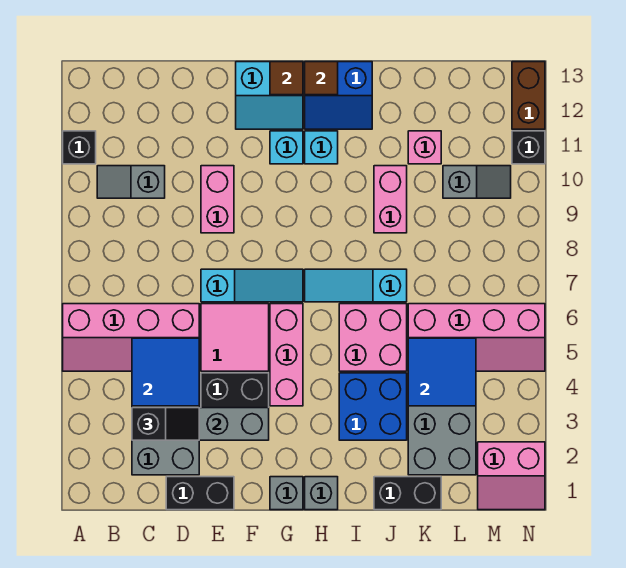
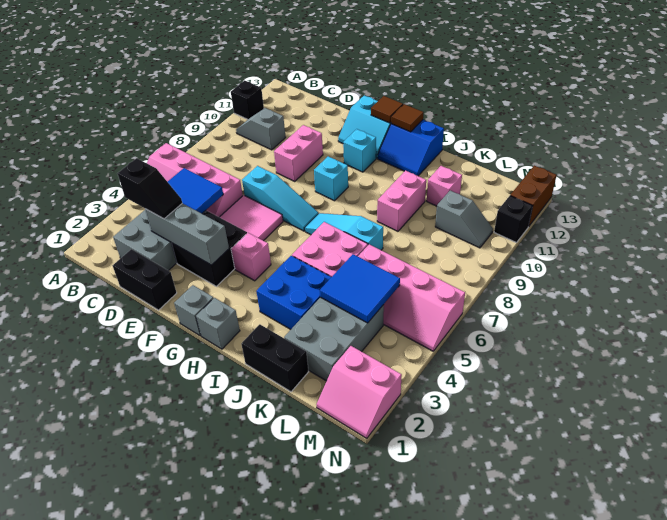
pink 1x3 brick [270,304,303,406] -> pink 1x1 brick [231,233,271,281]
cyan 1x1 brick [305,131,338,164] -> cyan 1x1 brick moved to [314,156,348,201]

